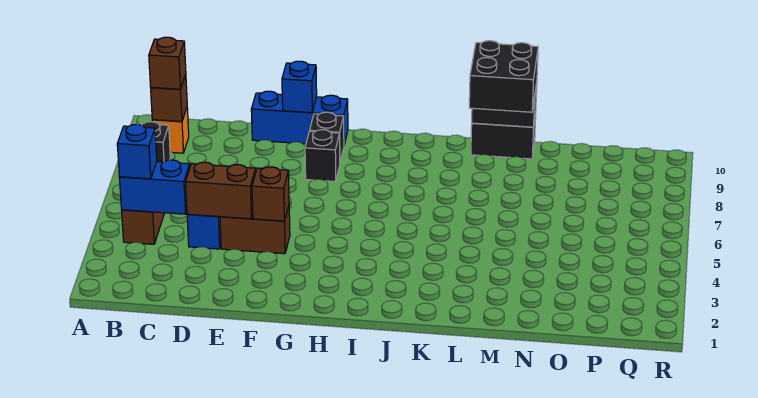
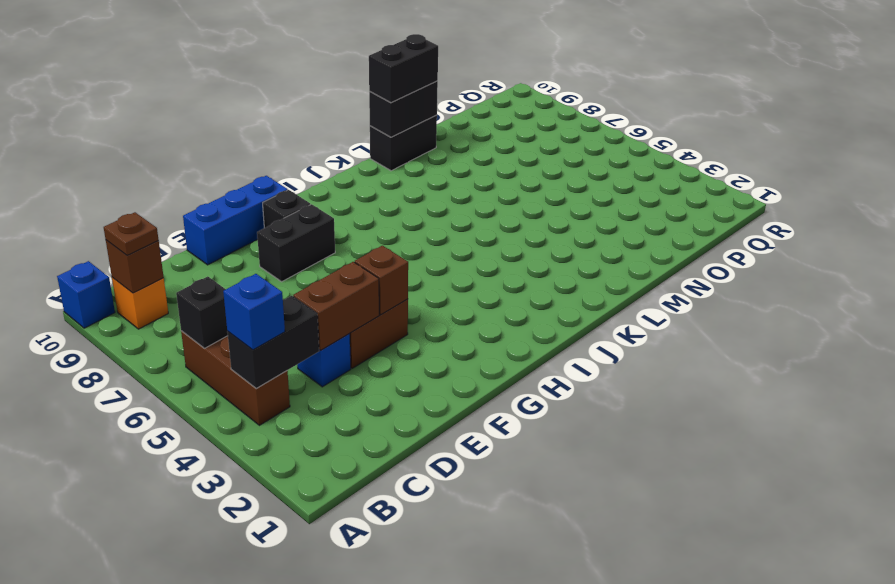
blue 1x2 brick [119,160,190,214] -> black 1x2 brick [227,296,319,389]
brown 1x1 brick [149,37,186,89] -> brown 1x1 plate [104,212,159,255]
blue 1x1 brick [282,61,317,113] -> blue 1x1 brick moved to [57,261,115,328]
black 1x1 brick [305,130,340,182] -> black 1x2 brick [257,204,335,282]
black 2x2 brick [469,41,538,112] -> black 1x2 brick [369,34,438,103]

